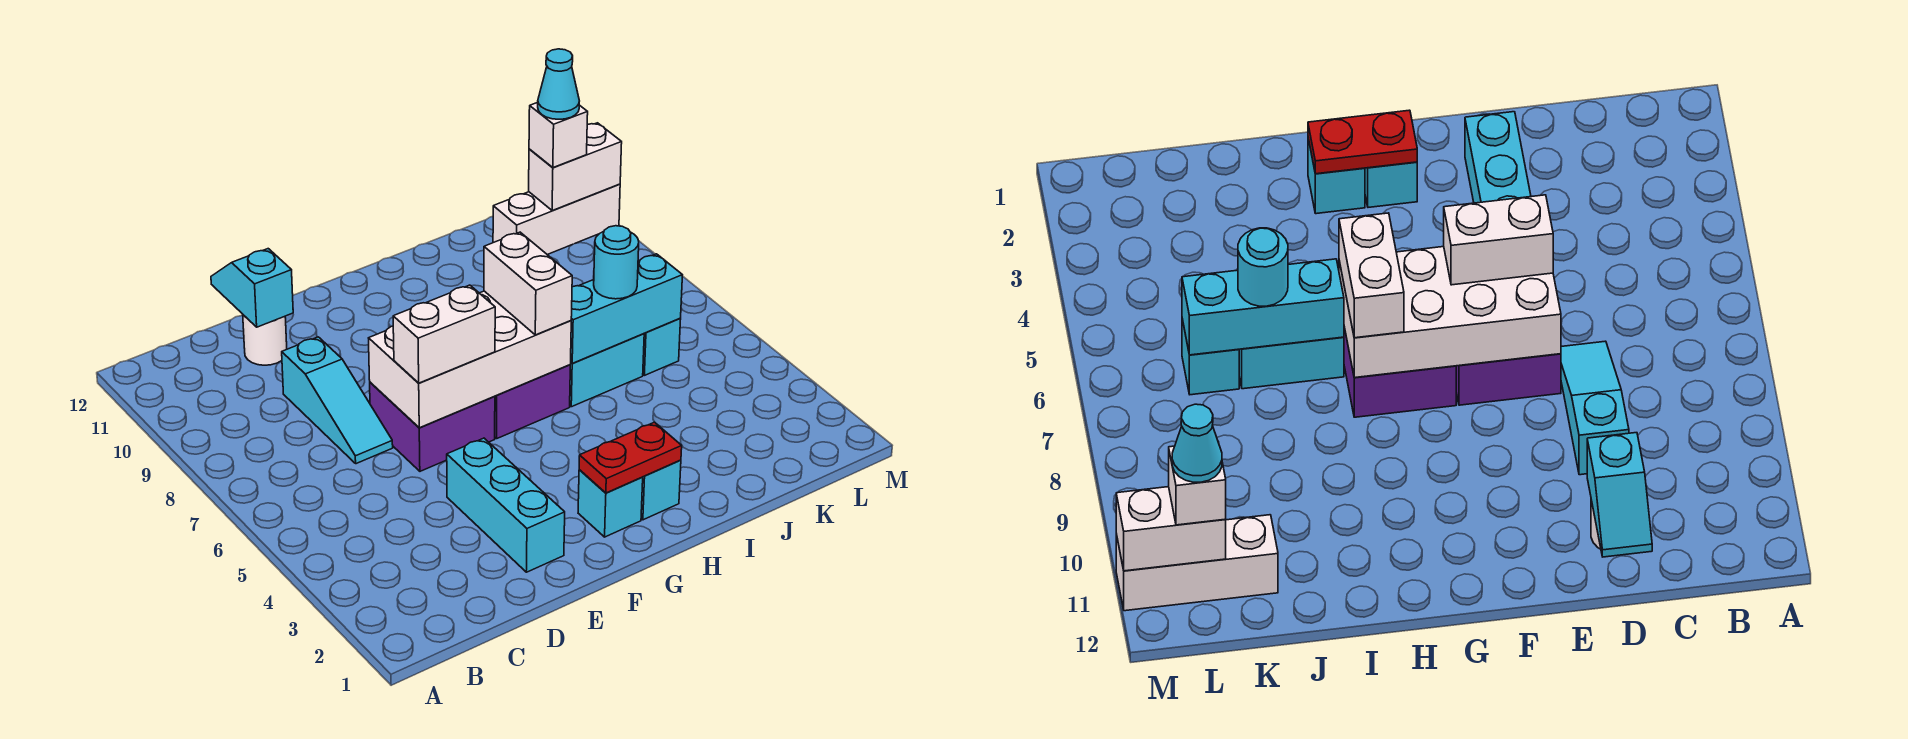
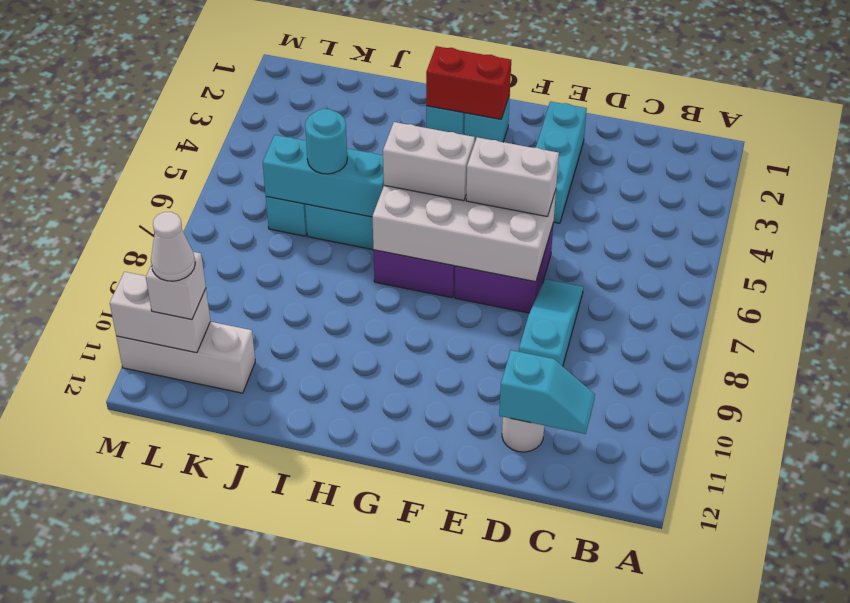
cyan 1x2 slope [211,249,293,327] -> cyan 1x2 slope turned to [499,350,595,434]
red 1x2 plate [579,422,682,493] -> red 1x2 brick [426,46,511,119]
white 1x2 brick [484,232,572,335] -> white 1x2 brick turned to [383,122,475,201]
cyan 1x1 cone [538,49,579,119] -> white 1x1 cone [151,212,195,281]

